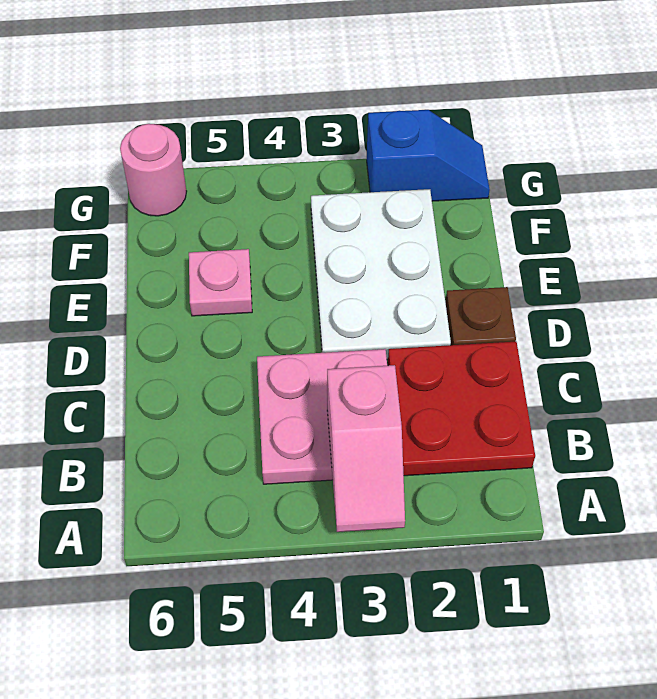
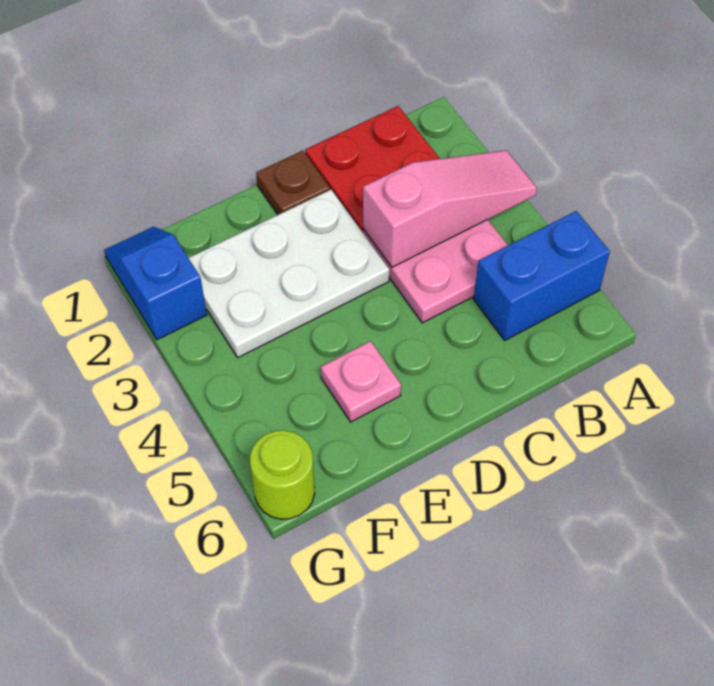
pink 1x2 slope [327,365,405,532] -> pink 1x3 slope [363,150,537,267]
none -> blue 1x2 brick [474,211,610,340]
pink 1x1 round brick [120,124,187,216] -> lime 1x1 round brick [250,430,315,519]

